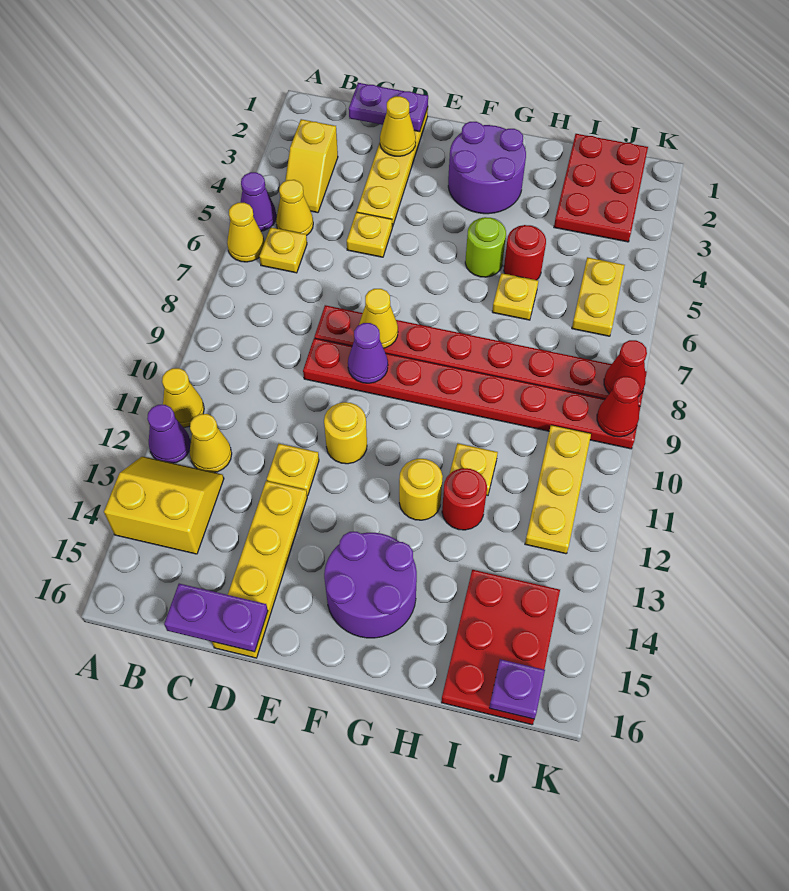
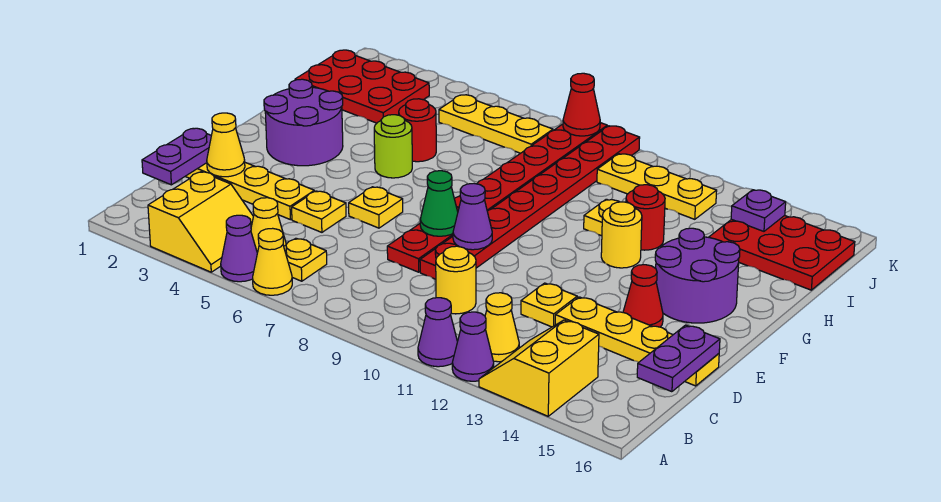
yellow 1x1 cone [162,368,204,428] -> purple 1x1 cone [418,298,457,367]
yellow 1x2 slope [285,119,338,213] -> yellow 2x2 slope [148,172,253,272]
yellow 1x1 cone [359,289,398,348] -> green 1x1 cone [420,171,458,236]
yellow 1x1 round brick [324,402,367,464] -> yellow 1x1 round brick moved to [436,246,476,314]
yellow 1x1 plate [492,273,538,320] -> yellow 1x1 plate moved to [349,187,403,228]
yellow 1x2 plate [572,257,625,336] -> yellow 1x3 plate [439,95,553,153]
purple 1x1 plate [489,659,545,719] -> purple 1x1 plate moved to [731,190,786,231]
red 1x1 cone [597,376,640,437] -> red 1x1 cone moved to [623,265,663,327]

